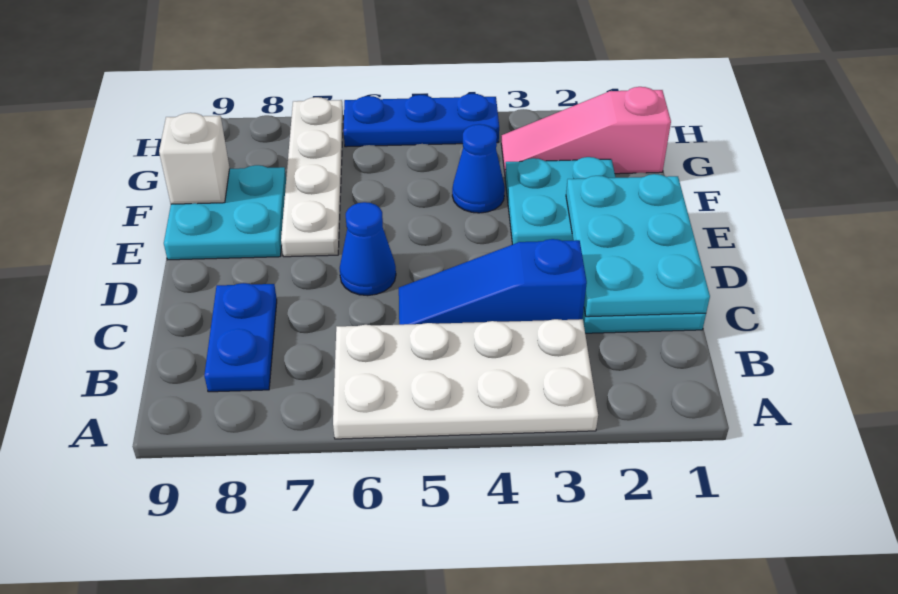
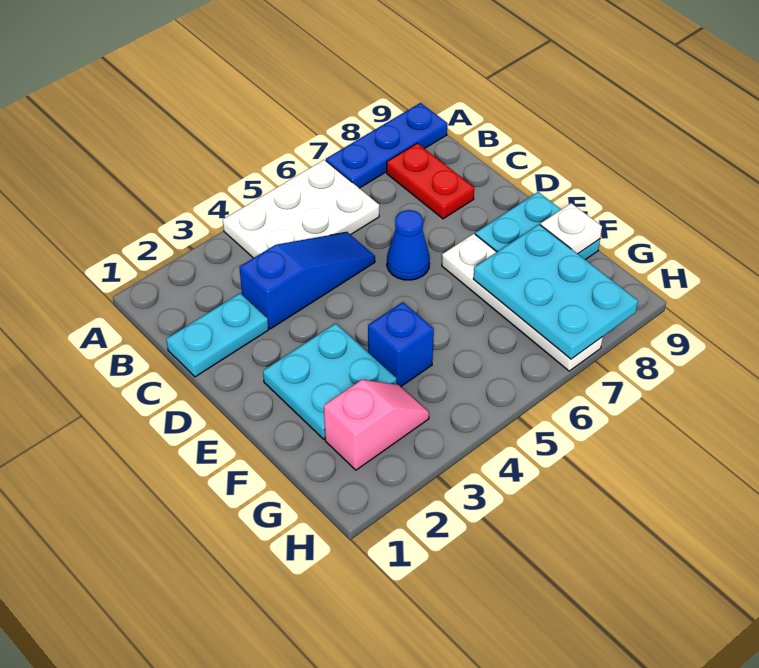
white 2x4 plate [333,319,598,439] -> white 2x3 plate [223,160,379,258]
blue 1x2 plate [204,283,277,392] -> red 1x2 plate [387,143,474,219]
cyan 2x3 plate [566,174,710,317] -> cyan 2x3 plate moved to [473,224,638,359]
blue 1x1 cone [452,124,505,213] -> blue 1x1 brick [368,302,434,387]
white 1x1 brick [159,113,230,204] -> white 1x1 plate [541,203,602,254]
pink 1x3 slope [501,87,671,174] -> pink 1x2 slope [324,380,429,470]
blue 1x3 plate [343,94,499,147] -> blue 1x3 plate moved to [326,103,447,188]

